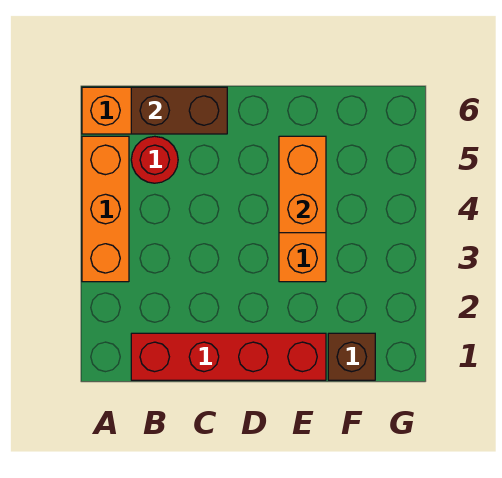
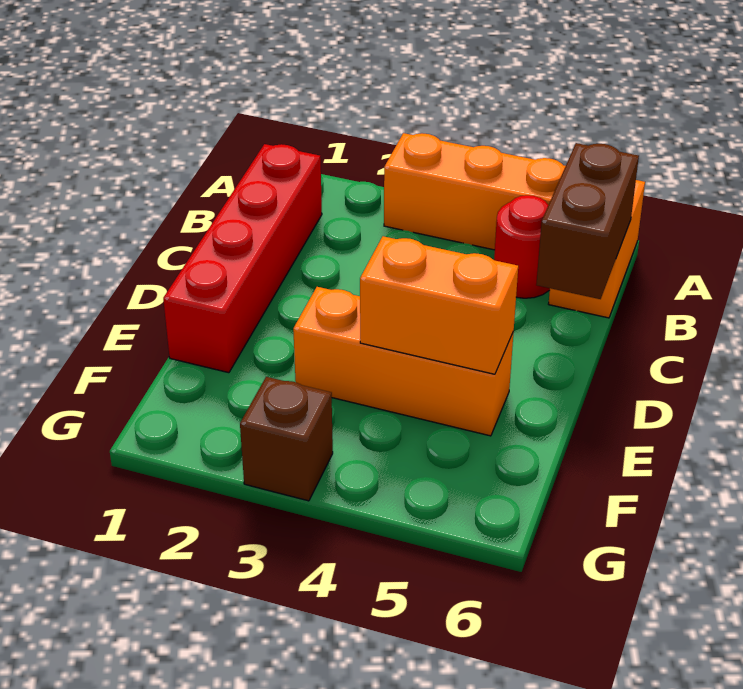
brown 1x1 brick [328,333,375,380] -> brown 1x1 brick moved to [240,377,333,501]

